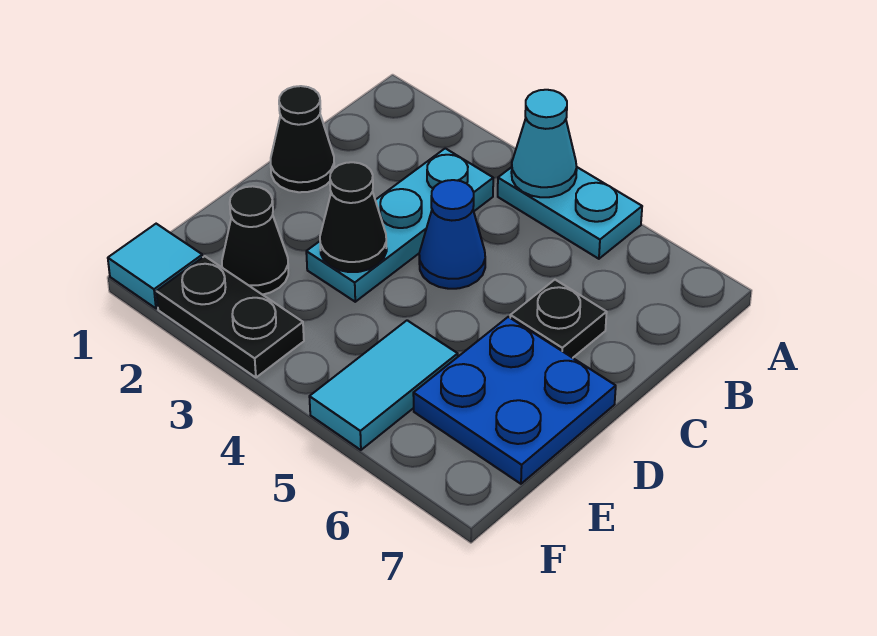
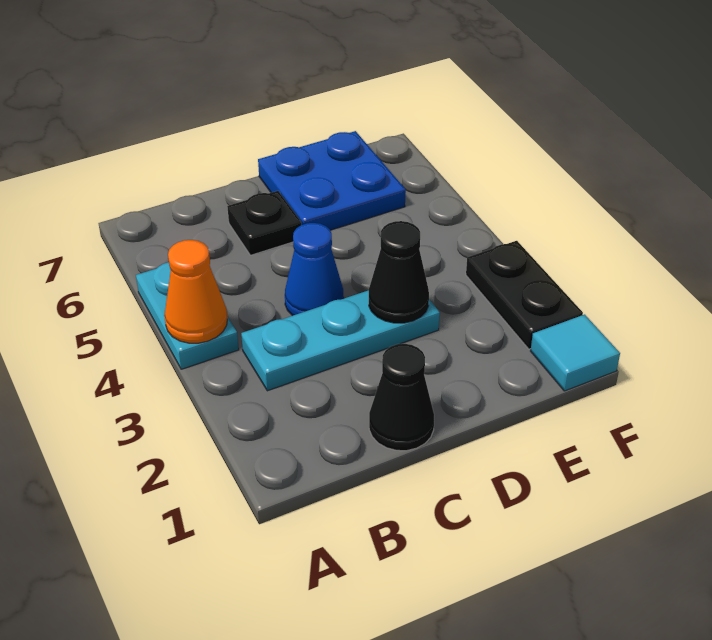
cyan 1x1 cone [511,90,577,197] -> orange 1x1 cone [164,240,227,343]
black 1x1 cone [222,186,288,295] -> none
cyan 1x2 tile [309,320,458,450] -> none

